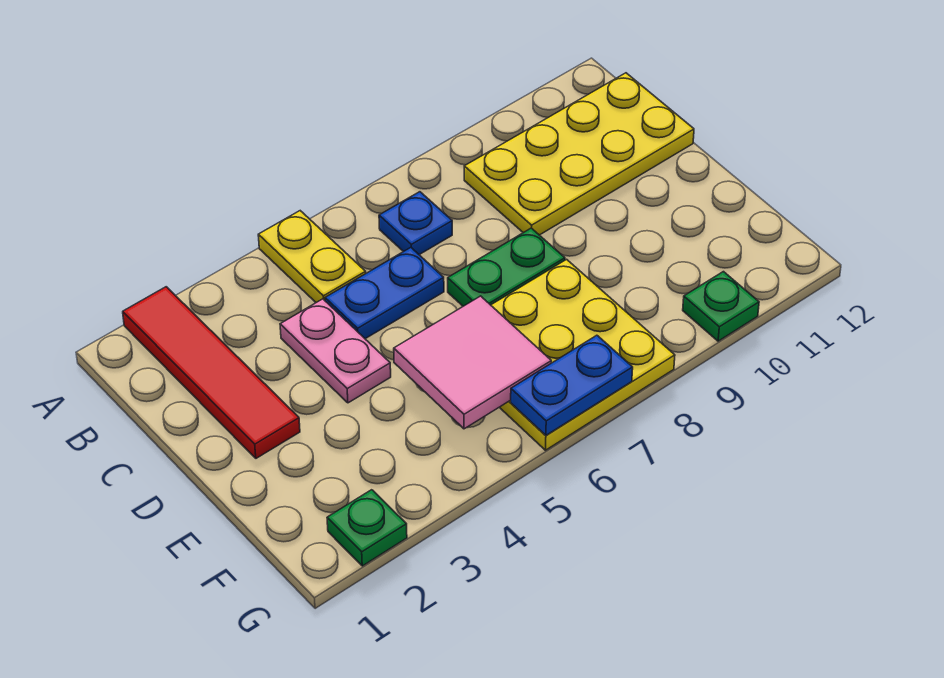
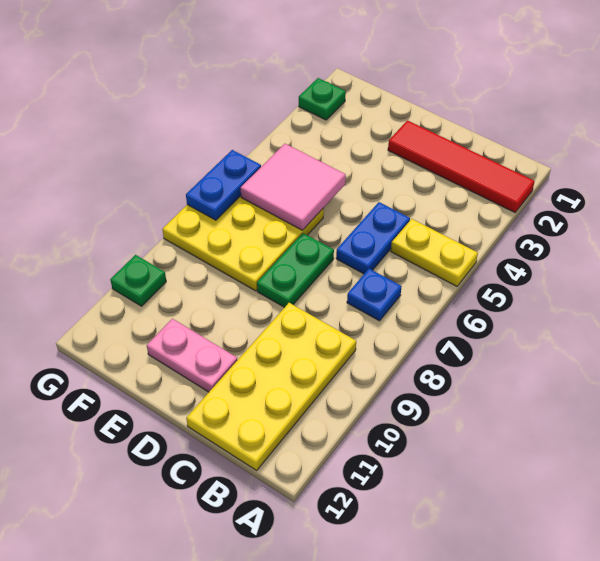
pink 1x2 plate [280,299,391,403] -> pink 1x2 plate moved to [147,319,237,392]

